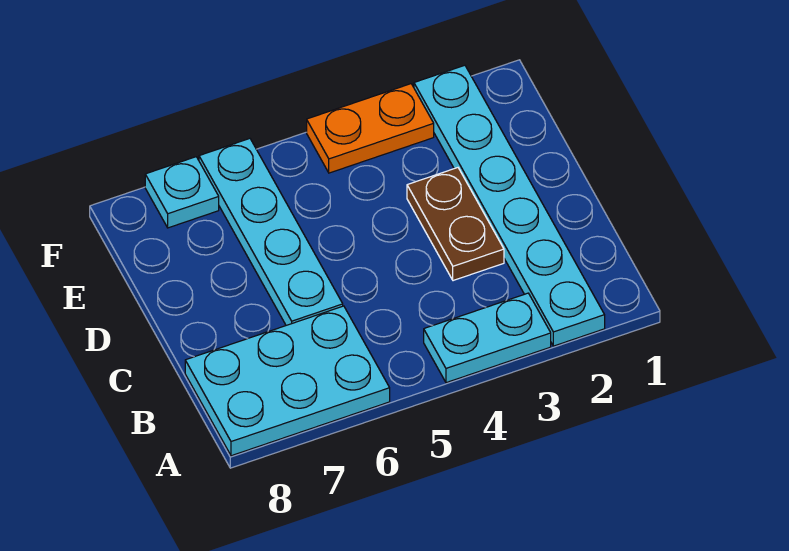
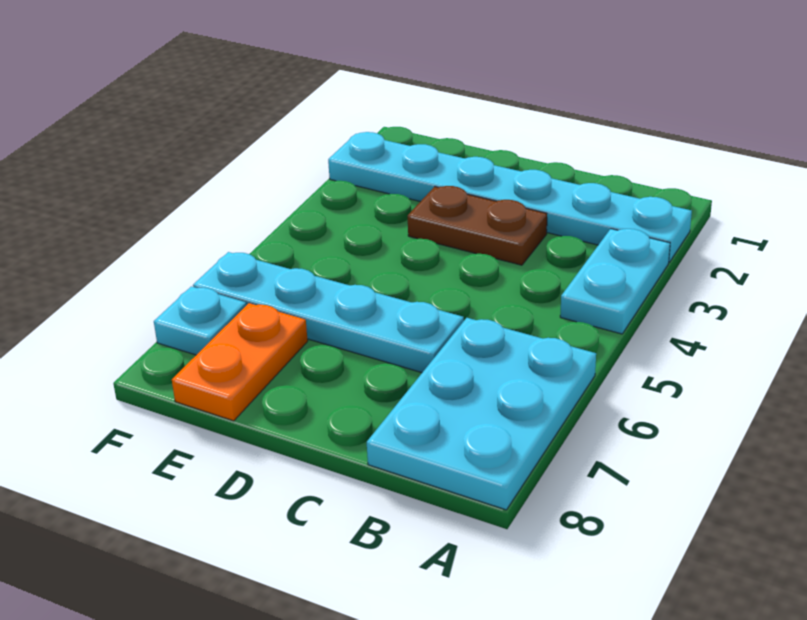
orange 1x2 plate [307,84,434,173] -> orange 1x2 plate moved to [172,303,308,421]

